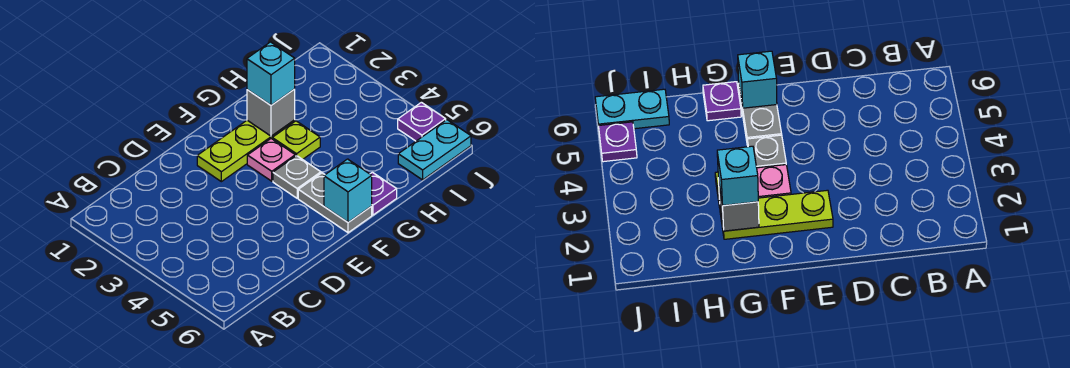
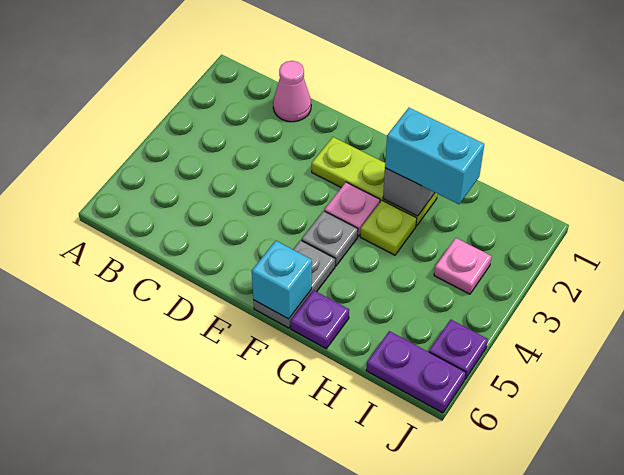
none -> pink 1x1 cone [273,61,311,122]
cyan 1x1 brick [247,42,295,105] -> cyan 1x2 brick [385,108,484,204]
none -> pink 1x1 plate [434,238,492,294]
cyan 1x2 plate [398,120,471,180] -> purple 1x2 plate [366,331,466,413]

